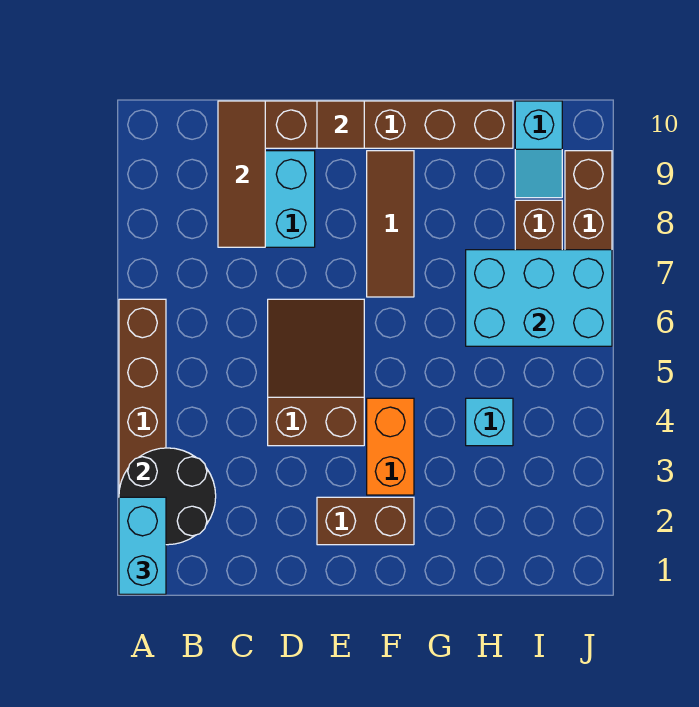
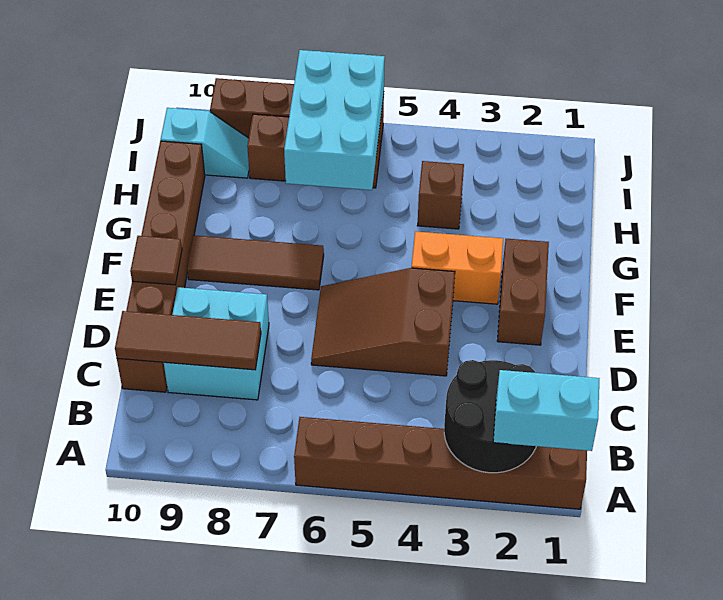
cyan 1x1 brick [466,398,513,446] -> brown 1x1 brick [417,161,464,229]

